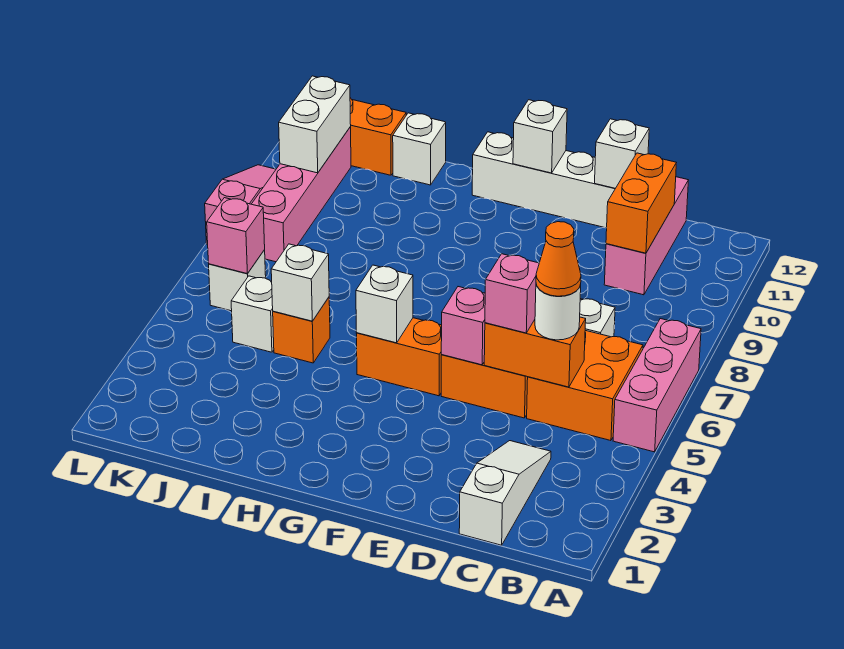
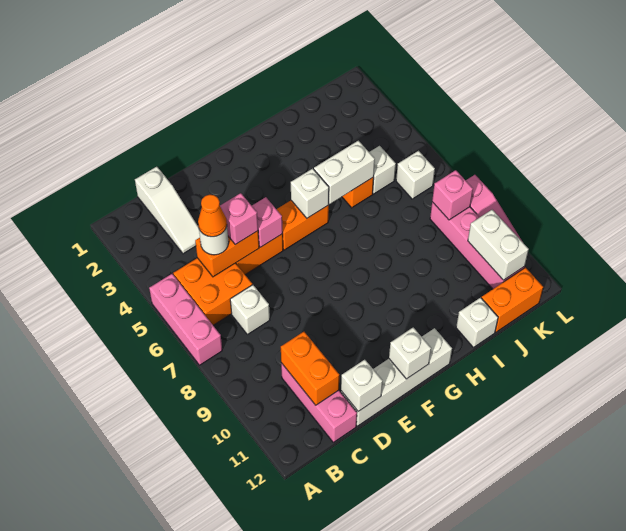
white 1x1 brick [271,244,329,321] -> white 1x2 brick [314,141,375,204]
pink 1x1 brick [207,198,265,274] -> pink 1x1 brick moved to [432,170,473,220]

